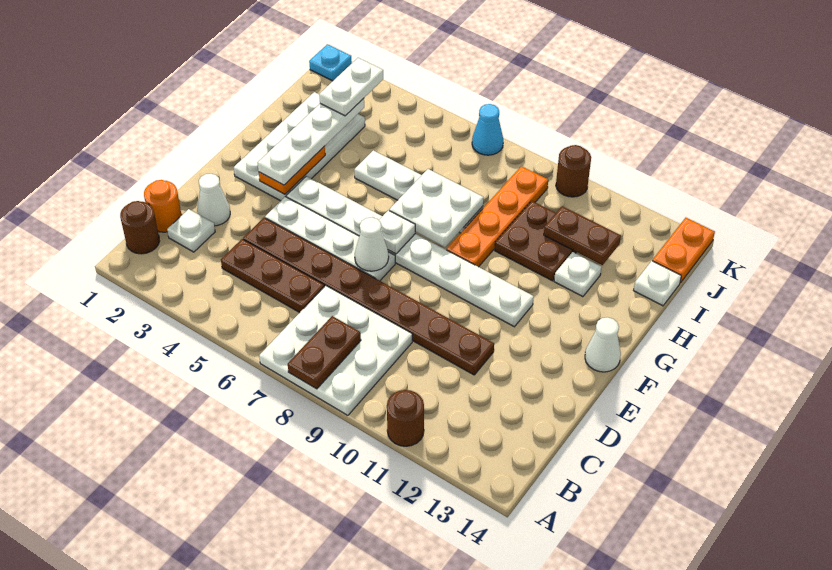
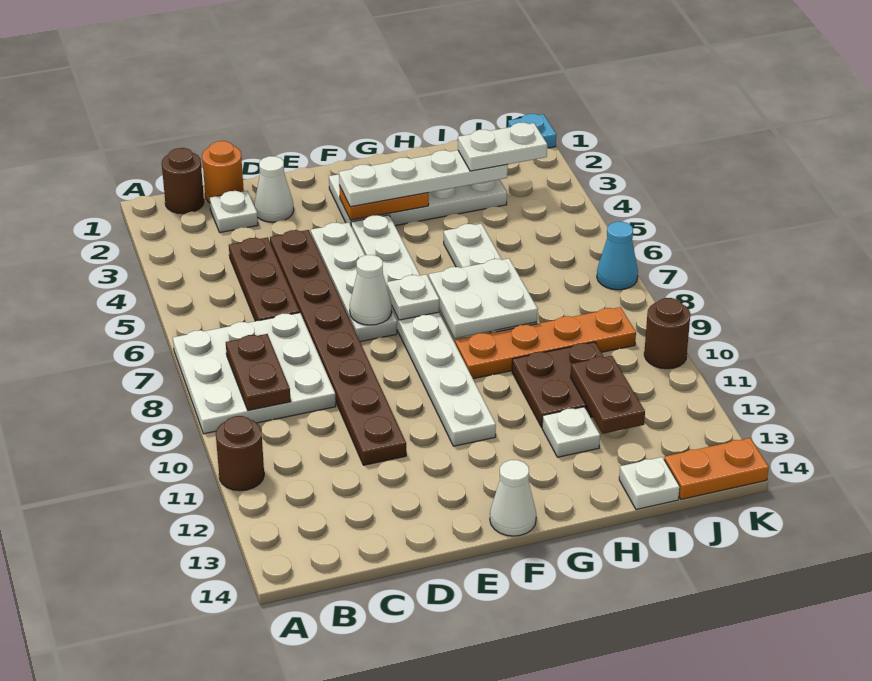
brown 1x2 plate [288,316,361,389] -> brown 1x2 plate turned to [226,334,291,411]

